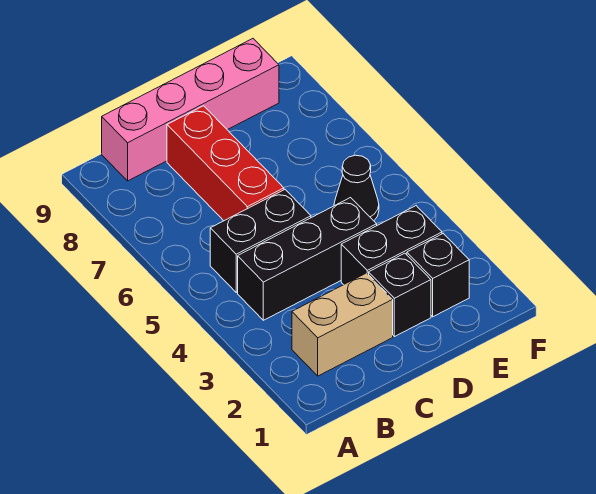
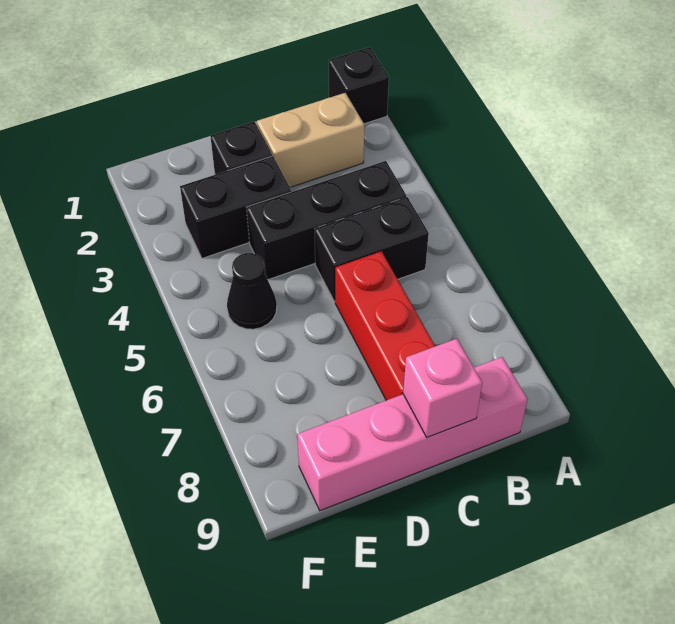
none -> pink 1x1 brick [403,339,482,437]
black 1x1 brick [407,234,469,317] -> black 1x1 brick moved to [329,47,389,124]

